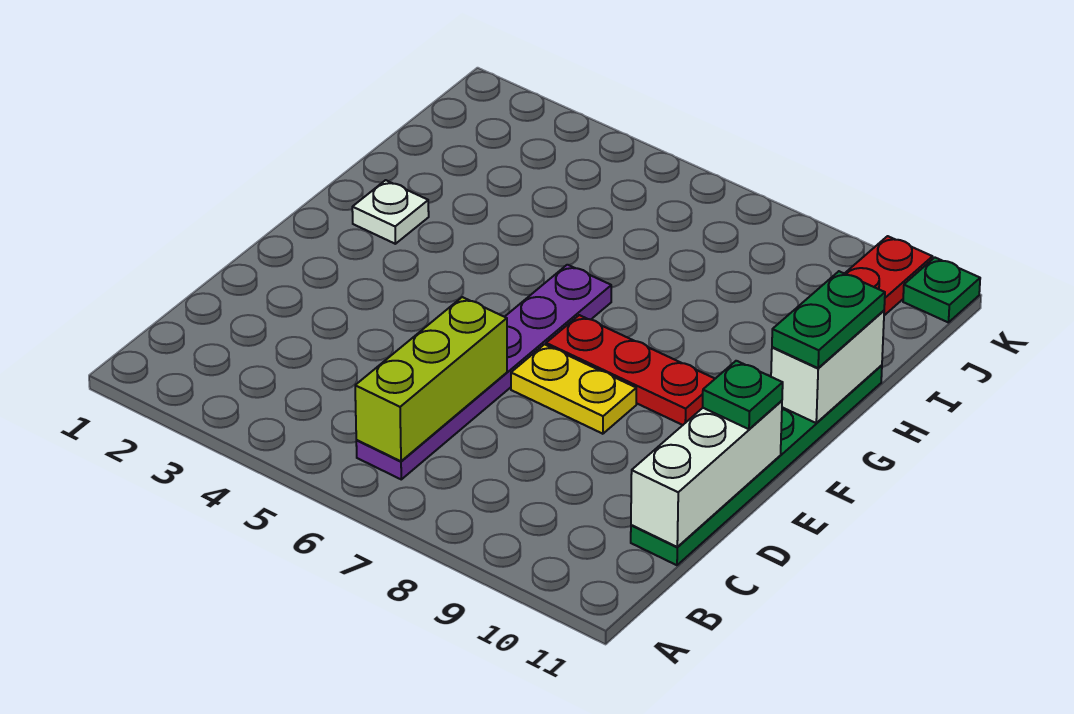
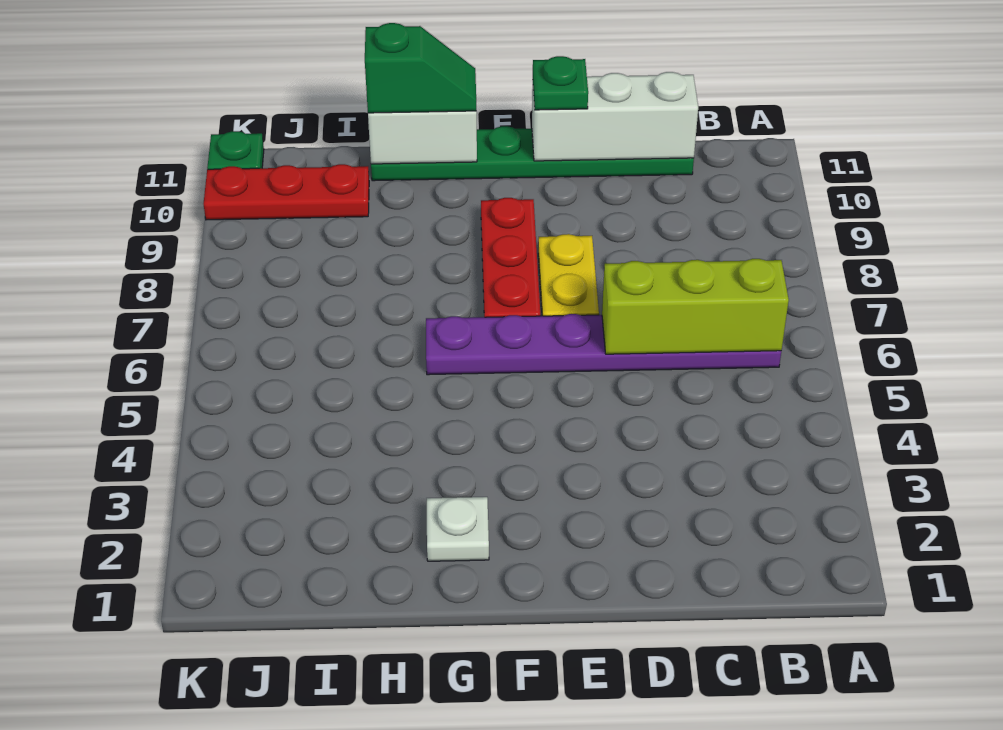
green 1x2 plate [772,271,885,368] -> green 1x2 slope [365,23,476,113]

